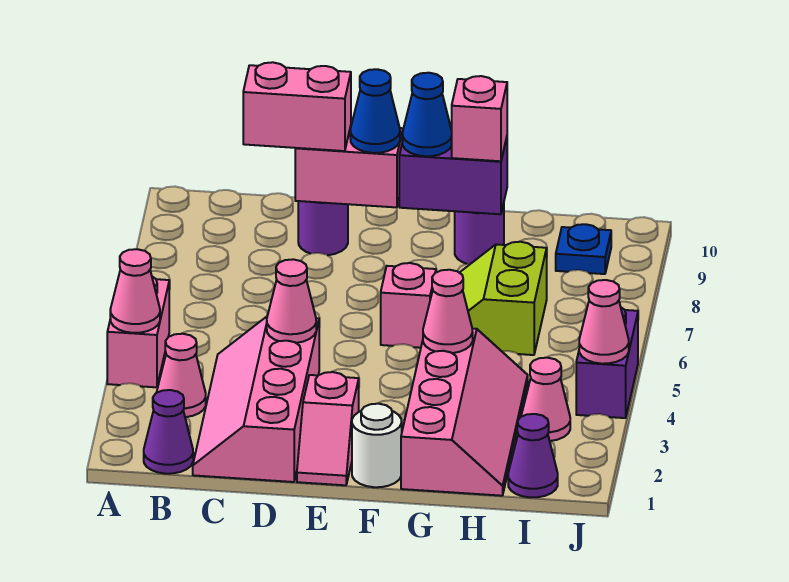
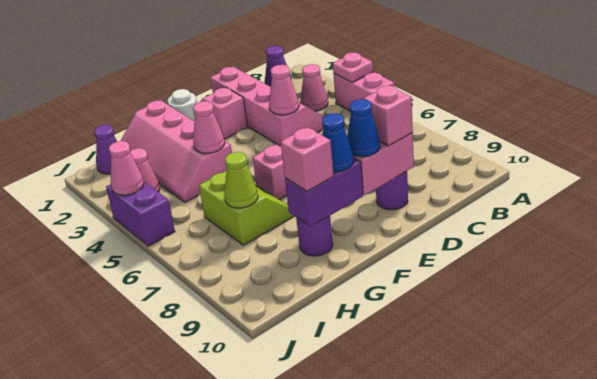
pink 1x1 cone [110,249,160,333] -> pink 1x1 plate [333,53,373,82]
pink 1x2 brick [243,62,351,151] -> pink 1x1 brick [363,86,413,146]
none -> lime 1x1 cone [224,152,258,208]
blue 1x1 plate [556,224,611,274] -> none

